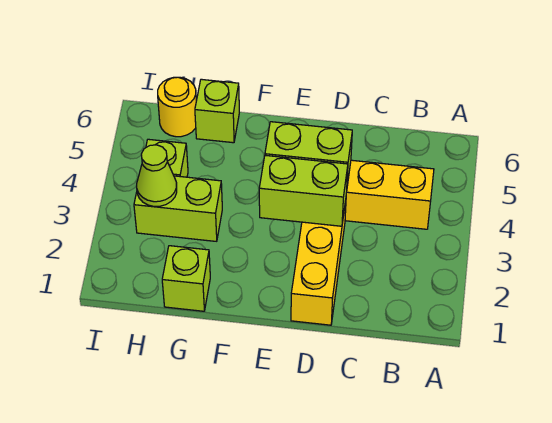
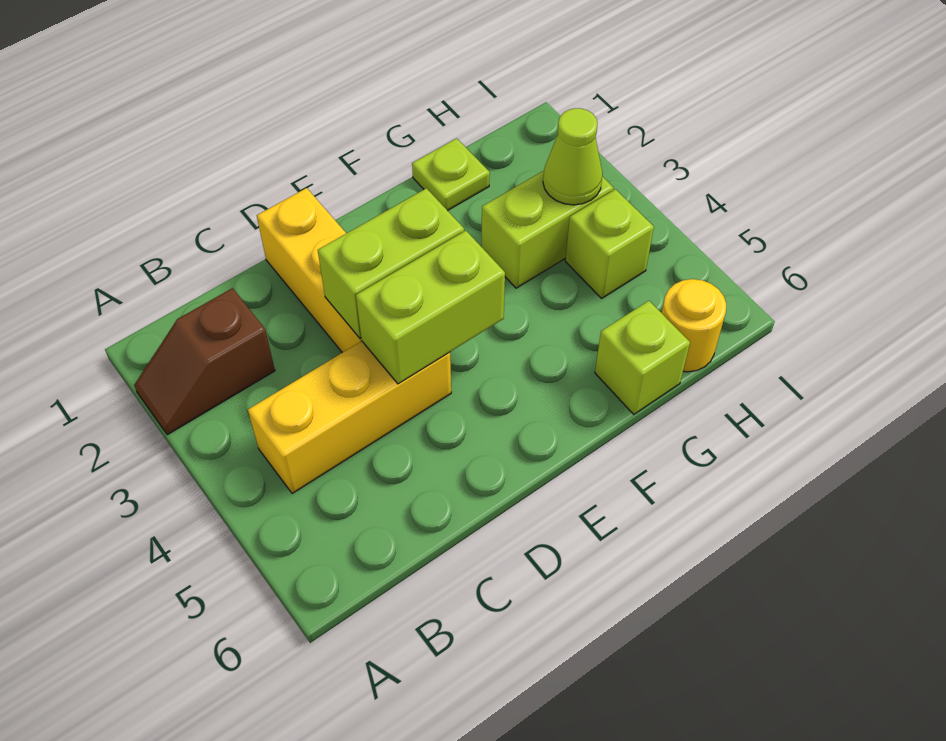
none -> brown 1x2 slope [134,288,275,435]
lime 1x1 brick [162,246,210,311] -> lime 1x1 plate [412,138,490,211]

